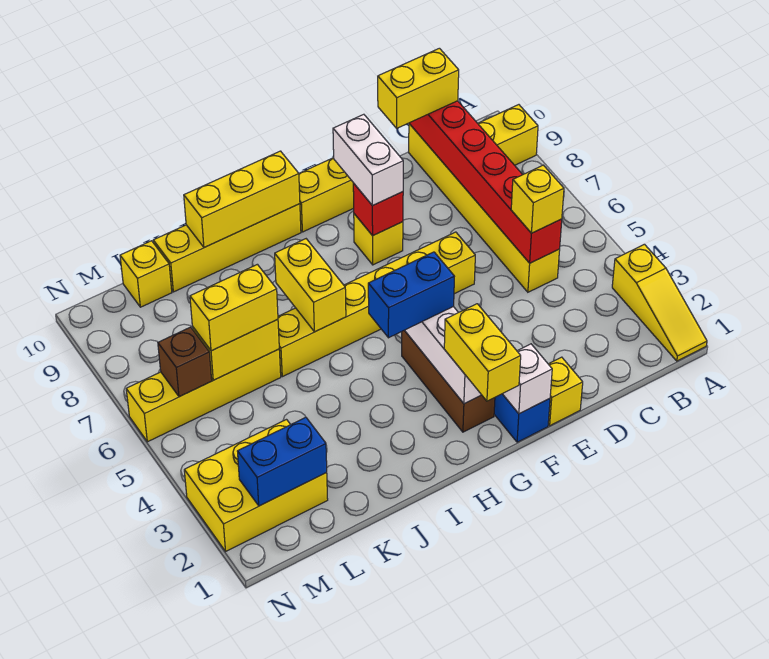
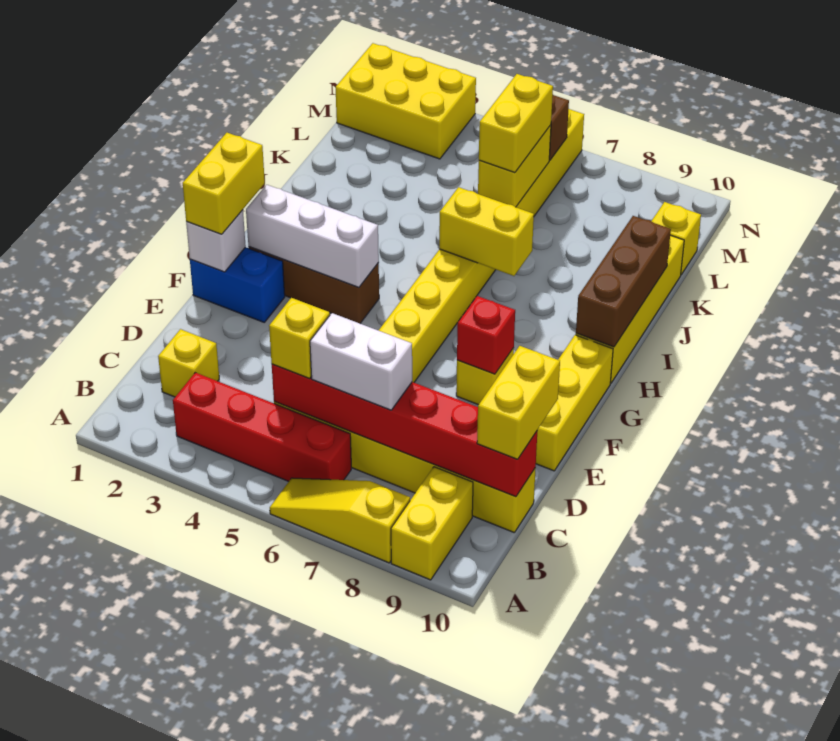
yellow 1x3 slope [612,244,707,361] -> yellow 1x3 slope moved to [270,478,410,563]
none -> red 1x4 brick [173,373,351,481]
yellow 1x1 brick [548,357,583,426] -> yellow 1x1 brick moved to [158,329,219,397]
white 1x2 brick [333,114,403,206] -> white 1x2 brick moved to [310,313,412,410]
yellow 1x2 brick [444,304,521,401] -> yellow 1x2 brick turned to [183,133,265,234]
blue 1x2 brick [368,252,454,338] -> none
yellow 1x3 brick [184,151,300,248] -> brown 1x3 brick [576,216,671,347]
yellow 2x3 brick [184,420,328,551] -> yellow 2x3 brick turned to [336,43,476,159]
blue 1x2 brick [237,417,327,506] -> none

